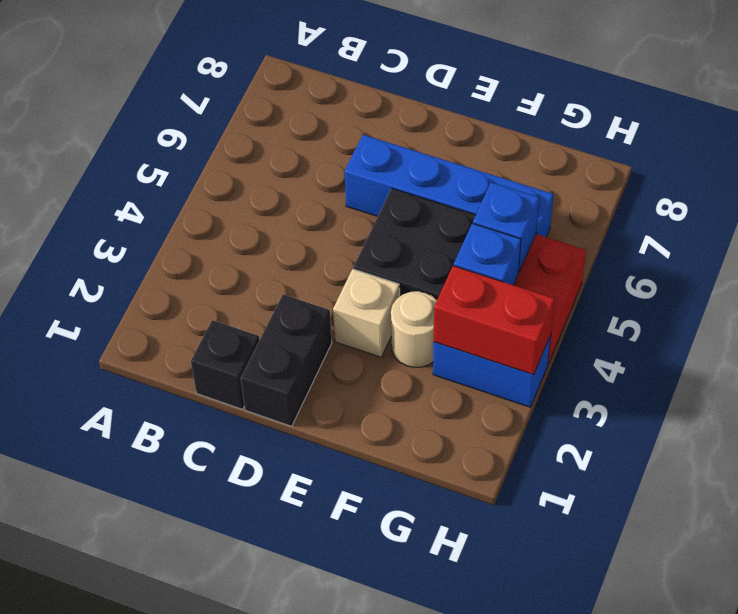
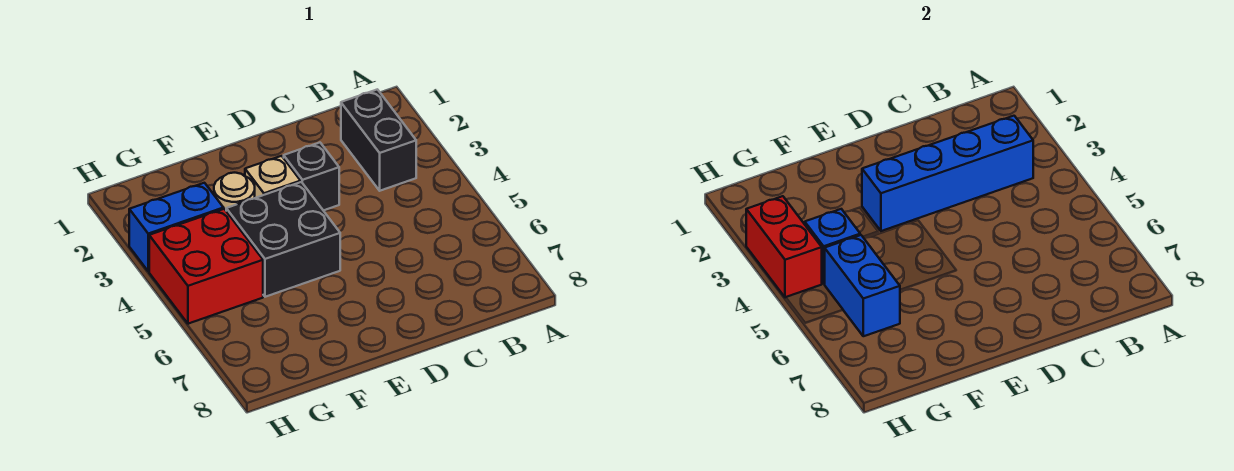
black 1x1 brick [191,320,259,409] -> black 1x1 brick moved to [284,143,339,211]
black 1x2 brick [241,294,332,426] -> black 1x2 brick moved to [341,89,416,191]
blue 1x4 brick [344,135,553,237] -> blue 1x4 brick moved to [862,116,1033,231]
red 1x2 brick [434,266,555,375] -> red 1x2 brick turned to [746,196,822,298]
blue 1x1 brick [473,182,539,272] -> blue 1x2 brick [825,235,900,336]

